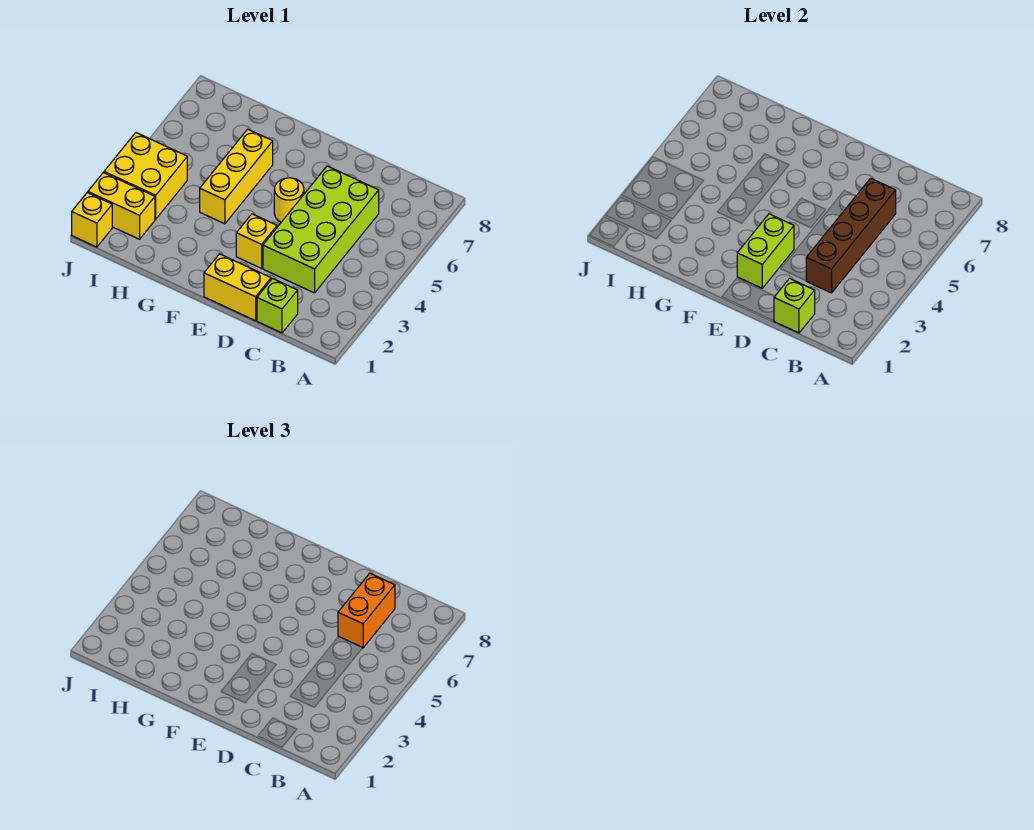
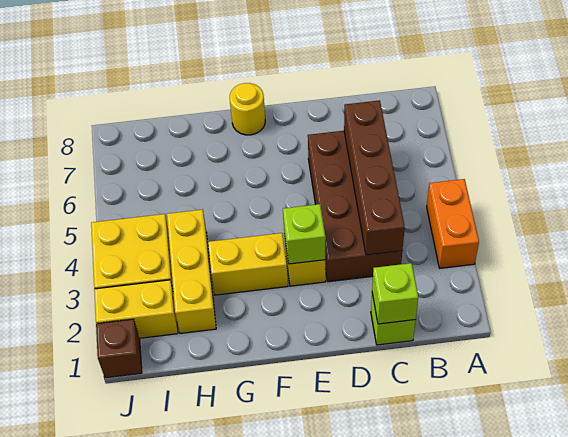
lime 2x4 brick [263,166,379,293] -> brown 2x4 brick [308,131,402,282]
orange 1x2 brick [338,573,395,648] -> orange 1x2 brick moved to [427,179,479,268]
yellow 1x2 brick [204,254,271,321] -> yellow 1x2 brick moved to [208,233,288,295]
lime 1x2 brick [737,214,794,288] -> lime 1x1 brick [283,204,325,264]
yellow 1x1 round brick [274,178,304,222] -> yellow 1x1 round brick moved to [230,83,265,135]
yellow 1x3 brick [200,129,273,224] -> yellow 1x3 brick moved to [167,209,216,333]
yellow 1x1 brick [72,193,112,247] -> brown 1x1 brick [96,319,142,378]

